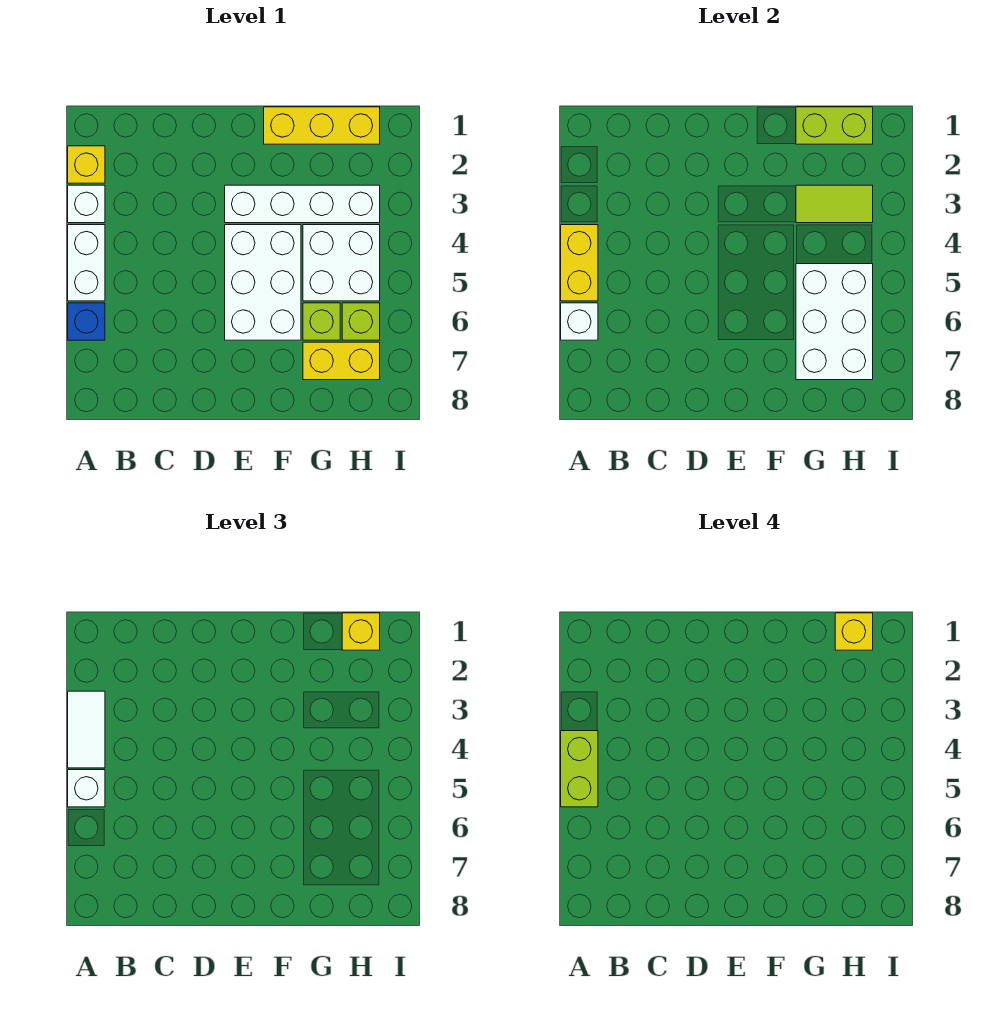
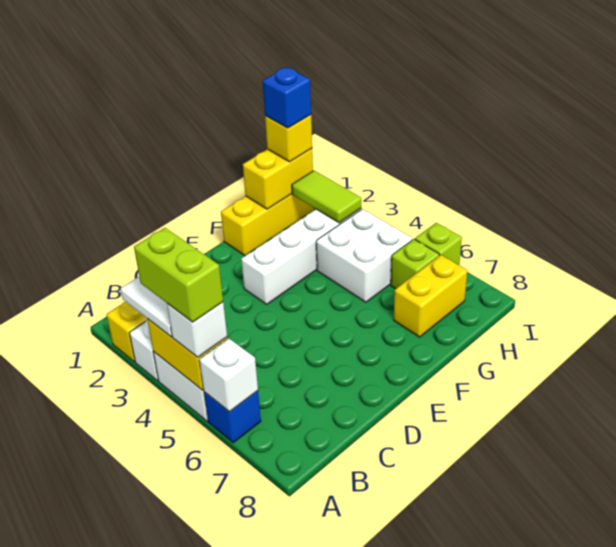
white 2x3 brick [225,225,301,340] -> none
lime 1x2 brick [796,107,873,144] -> yellow 1x2 brick [243,149,313,209]
lime 1x2 tile [796,185,873,223] -> lime 1x2 tile turned to [292,171,361,223]
white 2x3 brick [796,264,873,380] -> none
lime 1x1 brick [303,303,340,340] -> lime 1x1 brick moved to [415,223,462,265]
yellow 1x1 brick [835,613,873,650] -> blue 1x1 brick [263,67,311,128]

